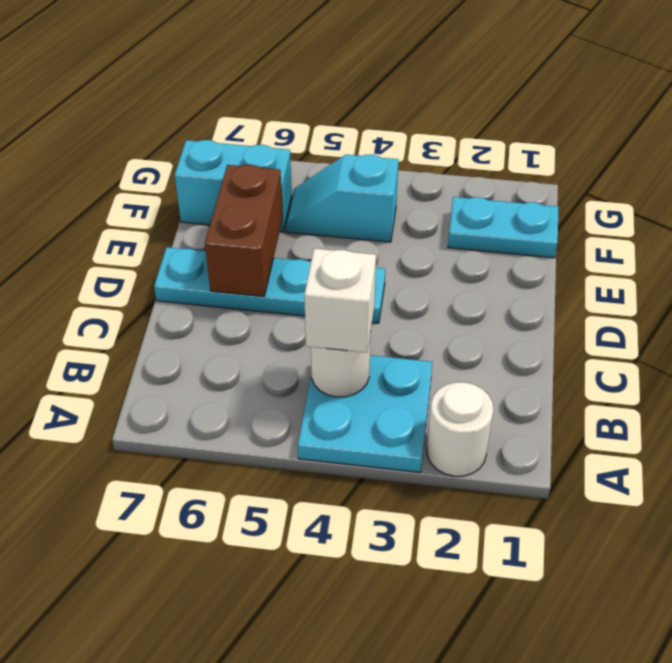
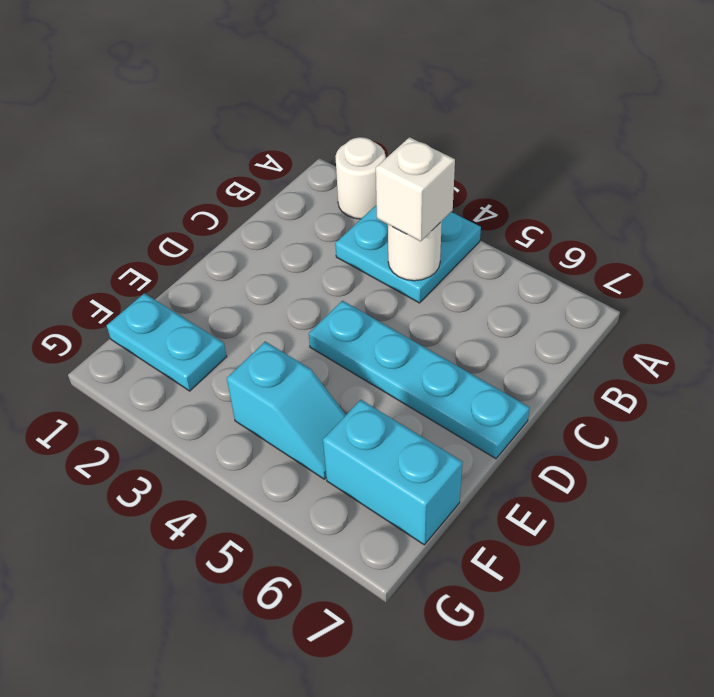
brown 1x2 brick [205,165,283,297] -> none

